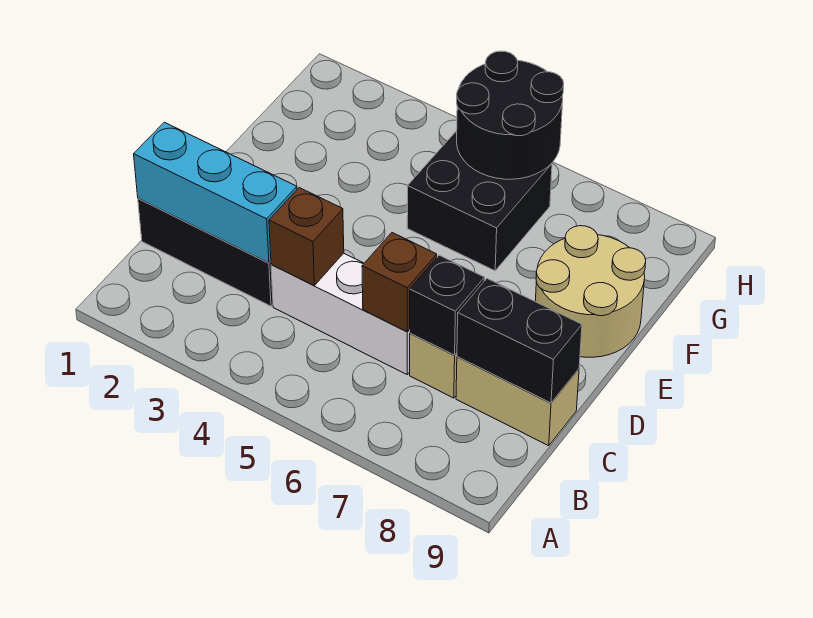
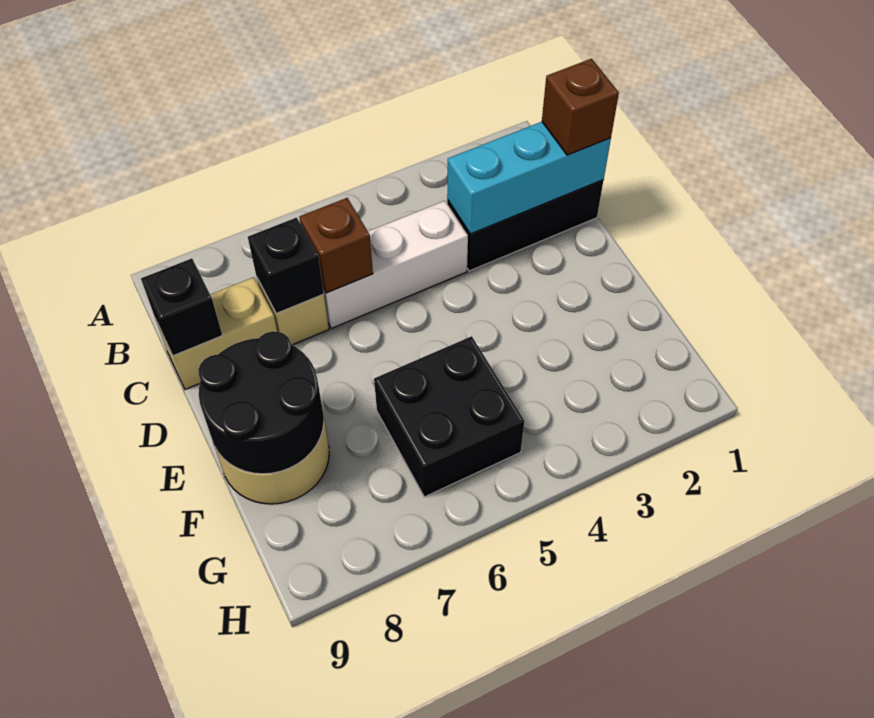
brown 1x1 brick [269,188,344,285] -> brown 1x1 brick moved to [542,59,619,155]
black 1x2 brick [457,279,582,403] -> black 1x1 brick [141,259,222,356]
black 2x2 round brick [457,51,564,179] -> black 2x2 round brick moved to [198,331,324,474]

